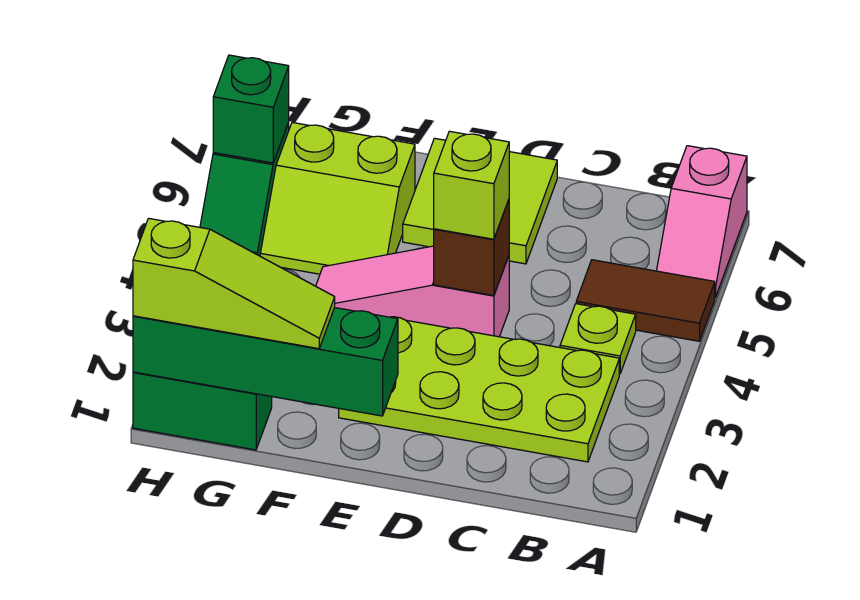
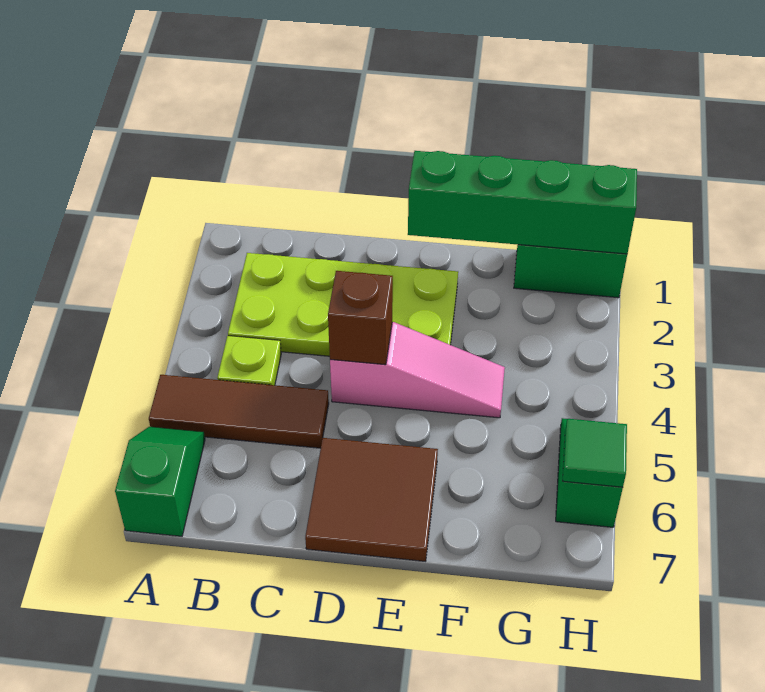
brown 1x2 tile [576,260,715,341] -> brown 1x3 tile [149,375,329,448]
pink 1x2 slope [657,146,747,297] -> green 1x2 slope [115,427,205,536]
lime 1x1 brick [434,131,509,239] -> none
lime 2x2 tile [403,138,557,264] -> brown 2x2 tile [305,438,438,561]
lime 1x3 slope [133,218,335,349] -> none
lime 2x2 slope [260,122,415,274] -> none
green 1x1 brick [213,55,289,163] -> green 1x1 tile [563,419,627,487]

